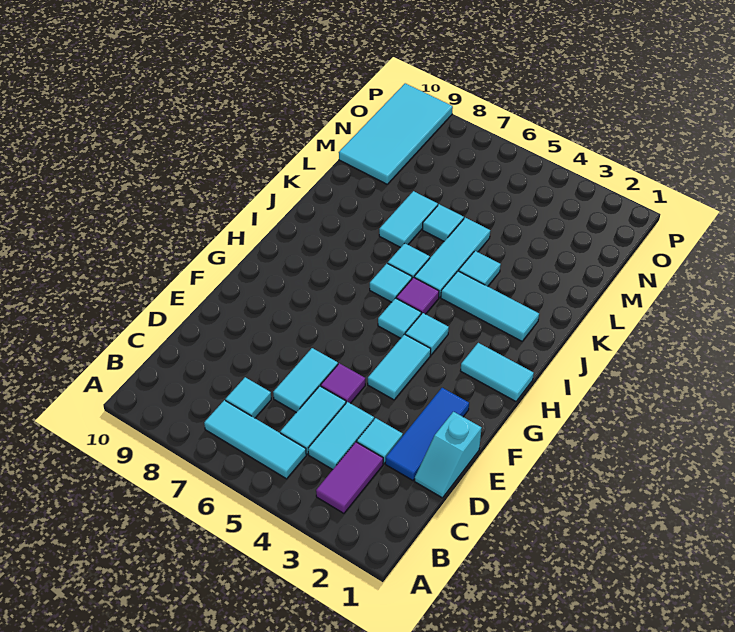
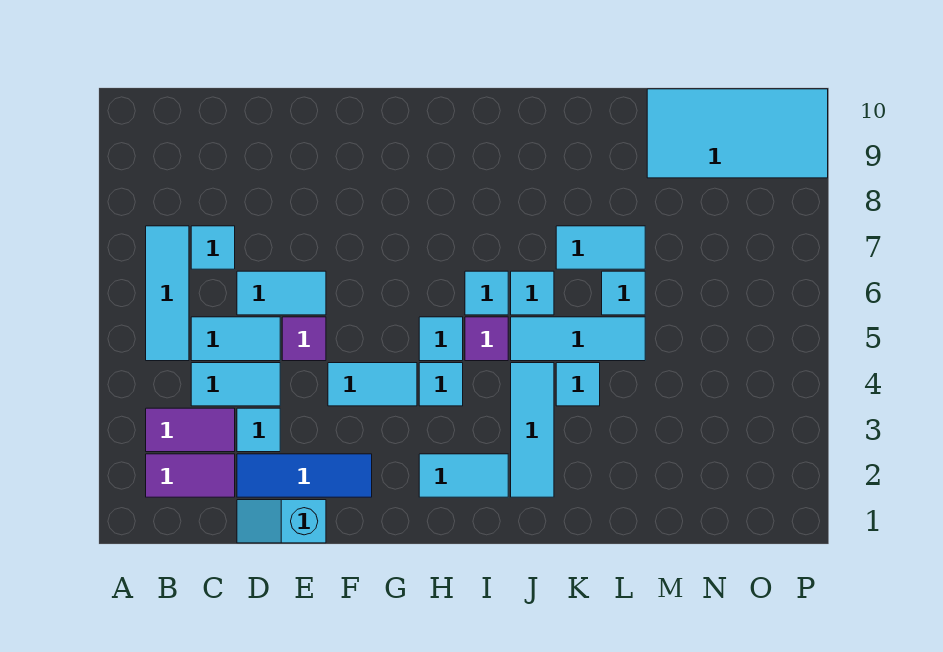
none -> purple 1x2 tile [146,454,235,497]
cyan 1x2 tile [461,343,534,401] -> cyan 1x2 tile turned to [419,454,508,497]

